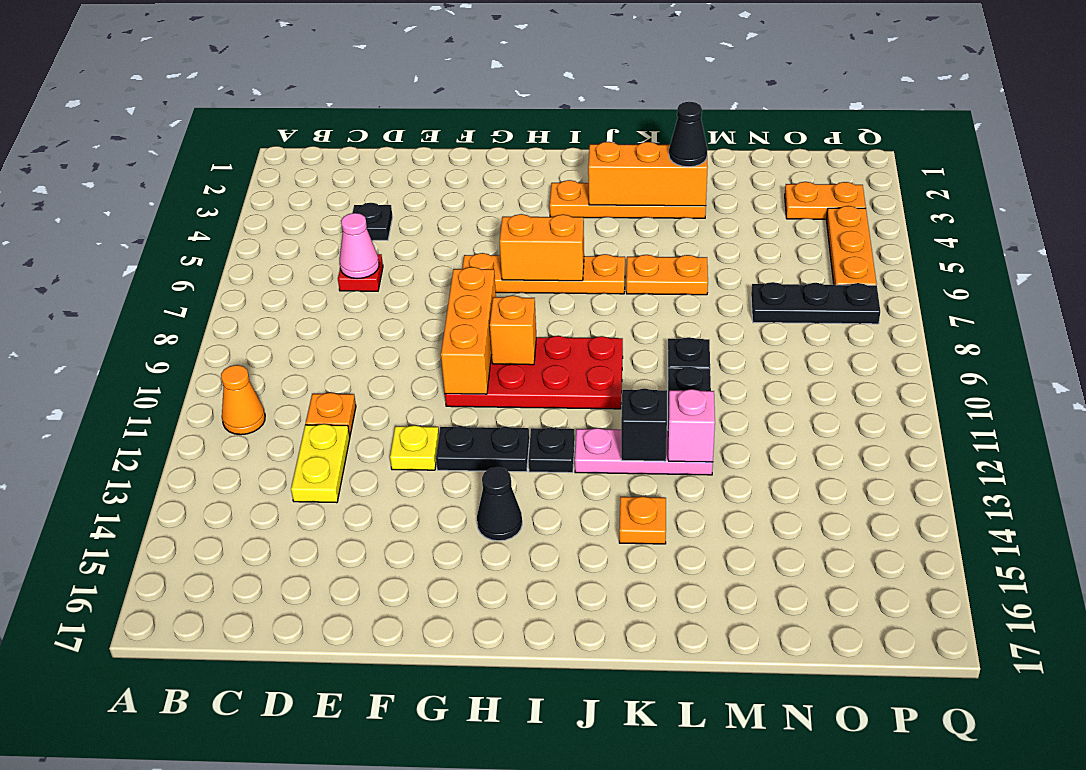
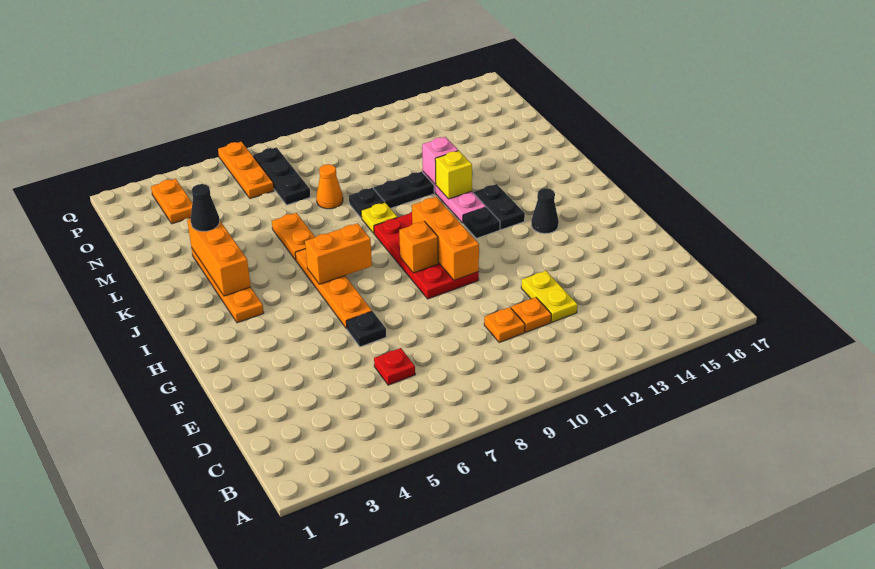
orange 1x1 cone [221,365,265,435] -> orange 1x1 cone moved to [316,164,343,209]
black 1x1 plate [353,203,393,240] -> black 1x1 plate moved to [346,311,386,347]
pink 1x1 cone [340,213,379,279] -> none
yellow 1x2 plate [291,424,350,503] -> yellow 1x2 plate turned to [521,271,577,322]
yellow 1x1 plate [390,425,439,470] -> yellow 1x1 plate moved to [361,203,398,233]
orange 1x3 brick [441,267,496,394] -> orange 1x3 brick turned to [412,197,479,280]
black 1x2 plate [436,426,529,472] -> black 1x2 plate moved to [474,184,525,230]
orange 1x2 brick [500,214,584,281] -> orange 1x2 brick turned to [305,223,372,284]
black 1x1 brick [621,388,667,461] -> yellow 1x1 brick [435,151,472,199]
orange 1x1 plate [619,496,666,544] -> orange 1x1 plate moved to [484,307,525,342]
orange 1x3 plate [827,206,877,285] -> orange 1x3 plate turned to [218,142,274,199]

